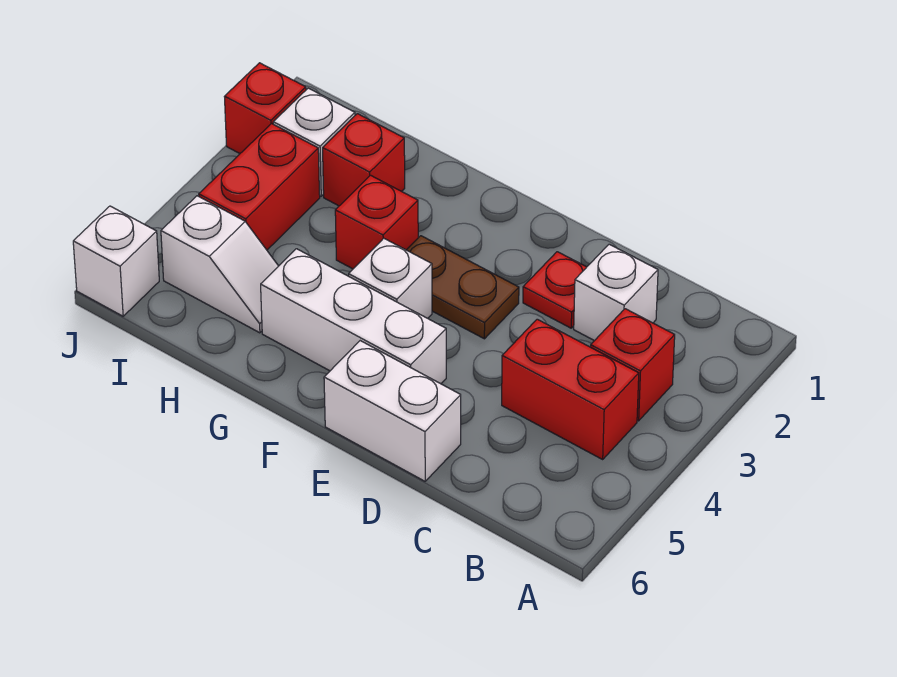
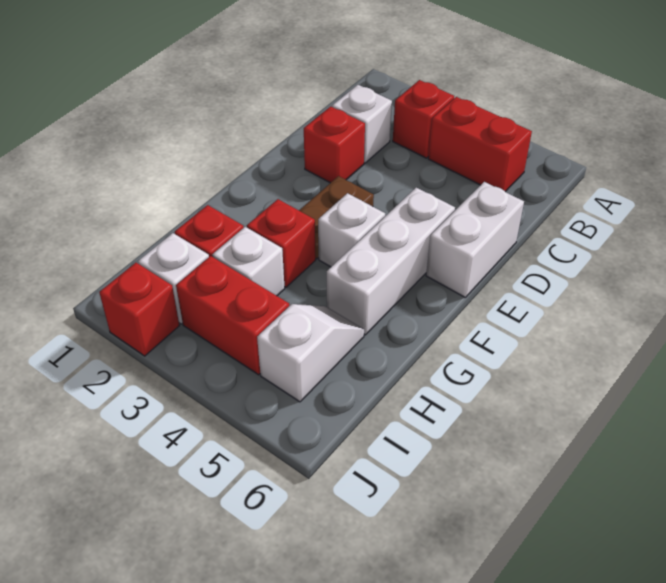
red 1x2 brick [502,319,639,459] -> red 1x2 brick turned to [428,97,532,192]
red 1x1 plate [523,252,586,328] -> red 1x1 brick [304,106,365,183]
white 1x1 brick [73,206,159,316] -> white 1x1 brick moved to [212,227,285,296]

